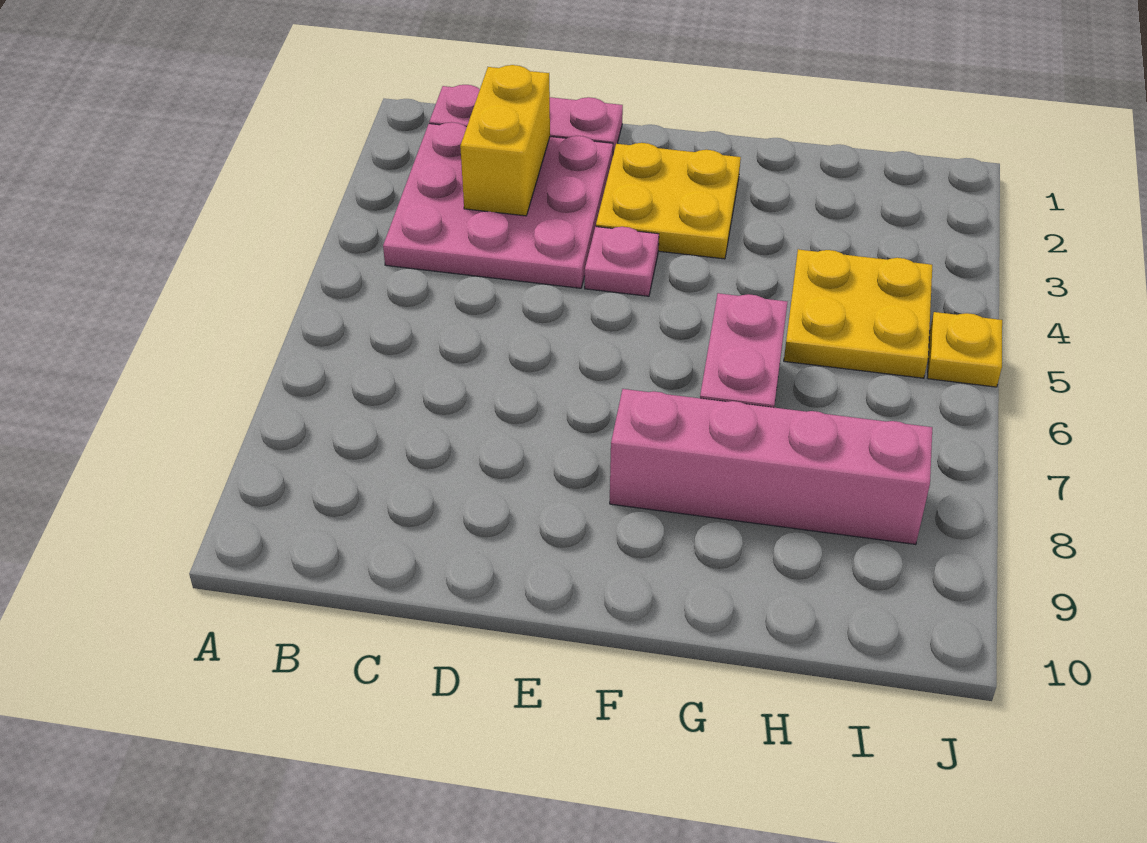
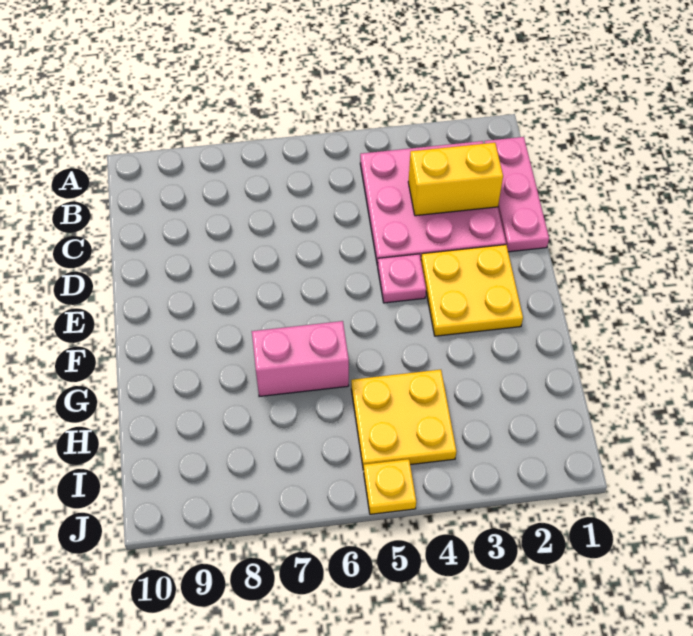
pink 1x4 brick [610,389,932,544] -> none

